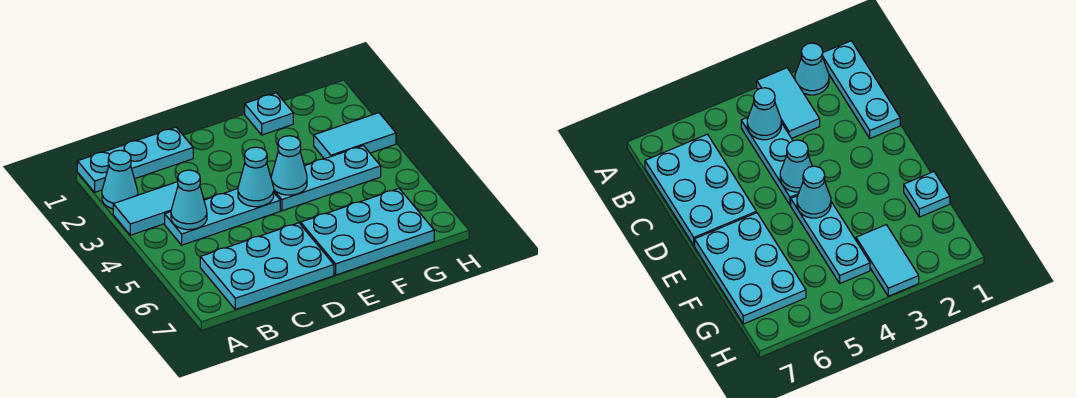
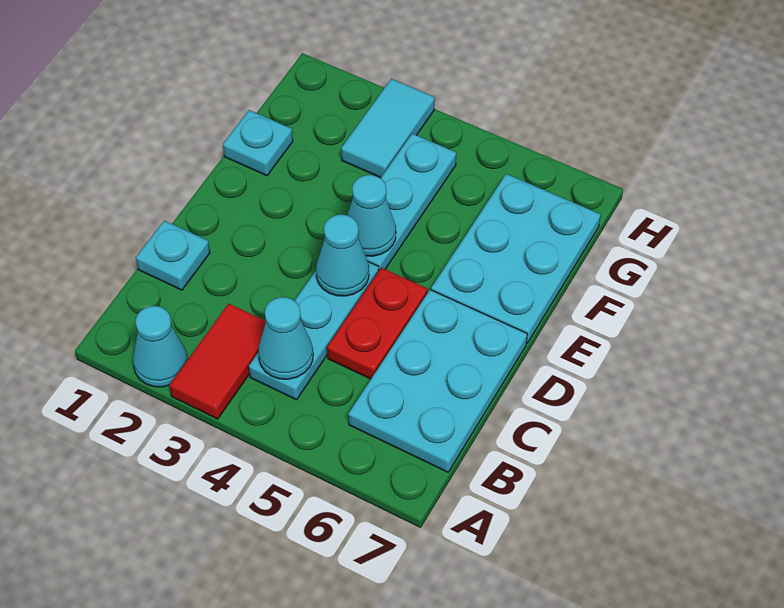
cyan 1x3 plate [77,127,193,192] -> cyan 1x1 plate [136,221,210,290]
cyan 1x2 tile [113,182,178,235] -> red 1x2 tile [170,304,266,419]
none -> red 1x2 plate [327,268,428,379]

